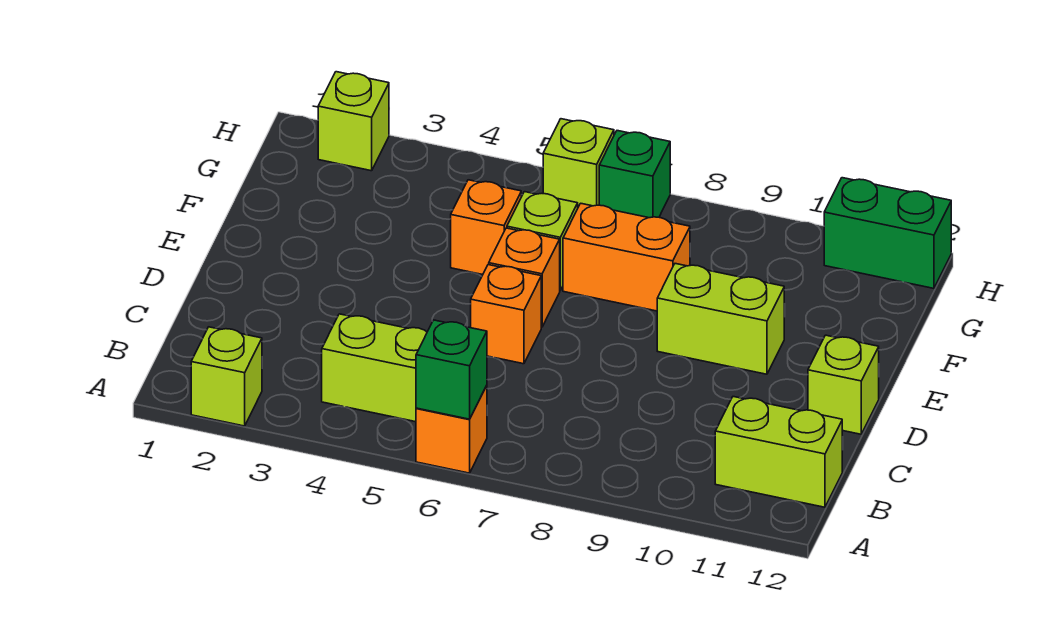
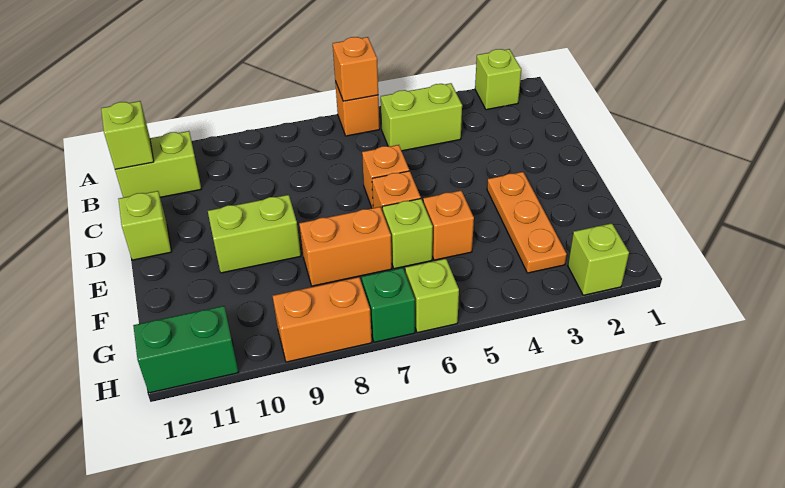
green 1x1 brick [416,320,487,419] -> orange 1x1 brick [333,37,378,101]
none -> lime 1x1 brick [101,101,154,169]
none -> orange 1x3 plate [487,172,567,273]
none -> orange 1x2 brick [273,277,372,362]

